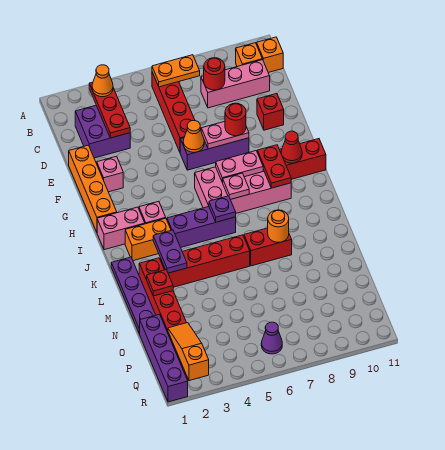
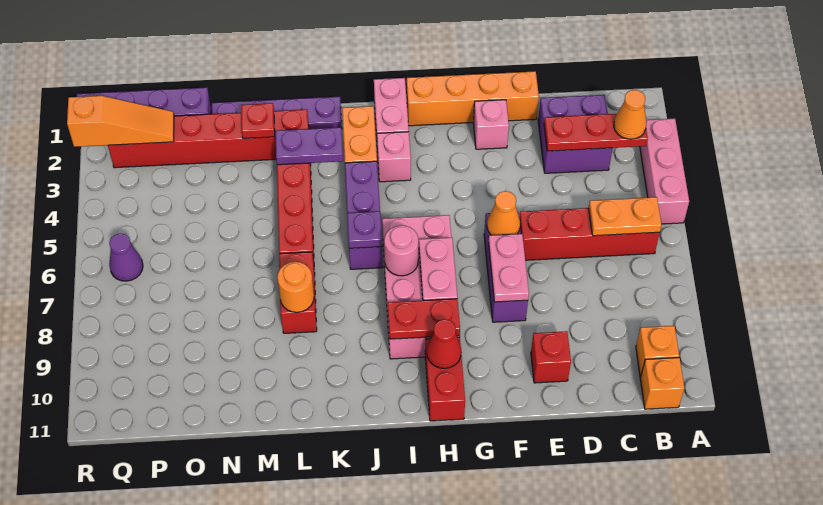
orange 1x2 plate [152,55,200,87] -> orange 1x2 plate turned to [589,197,662,236]
pink 1x3 brick [201,60,270,108] -> pink 1x3 brick moved to [640,119,689,224]
red 1x1 round brick [204,58,225,90] -> none
red 1x1 round brick [225,103,246,136] -> none
pink 1x1 plate [222,173,249,199] -> pink 1x1 round brick [384,225,418,276]

